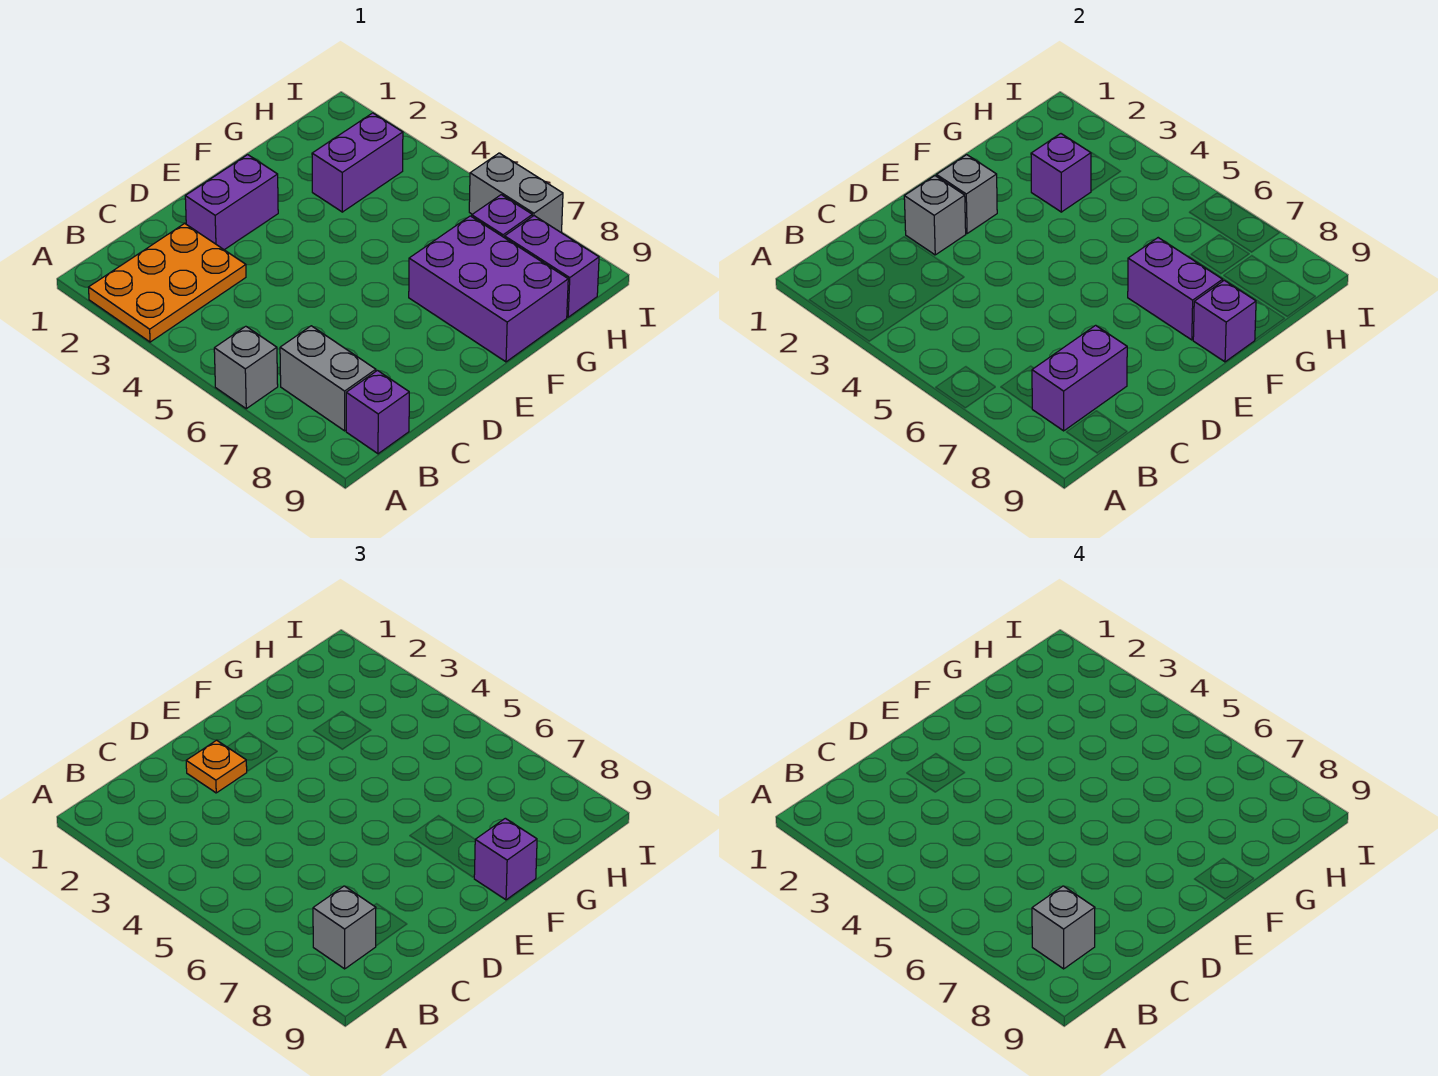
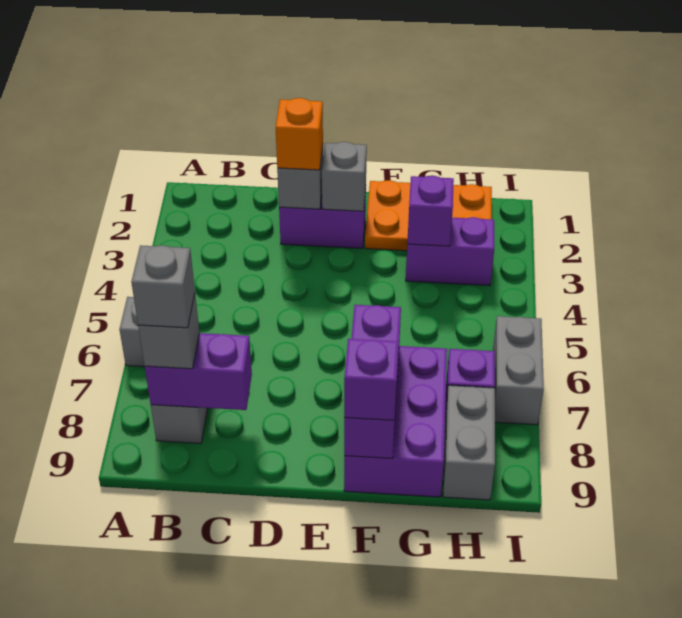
orange 2x3 plate [89,223,246,342] -> orange 2x3 plate moved to [365,180,492,251]
purple 1x1 brick [346,371,409,454] -> none
orange 1x1 plate [186,740,247,793] -> orange 1x1 brick [276,98,323,170]
purple 1x2 brick [505,216,599,317] -> grey 1x2 brick [443,385,495,500]

